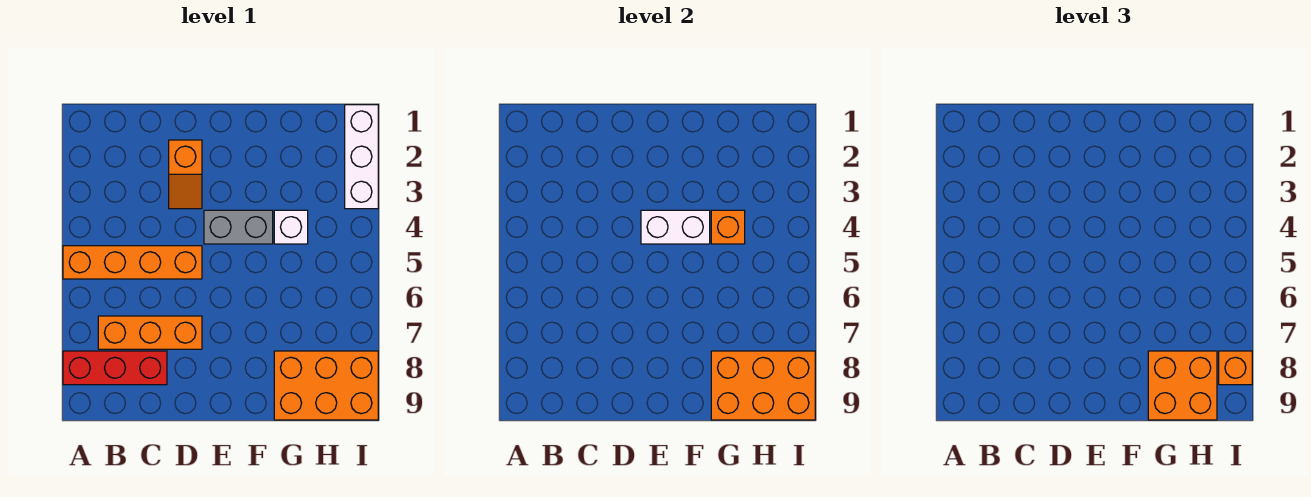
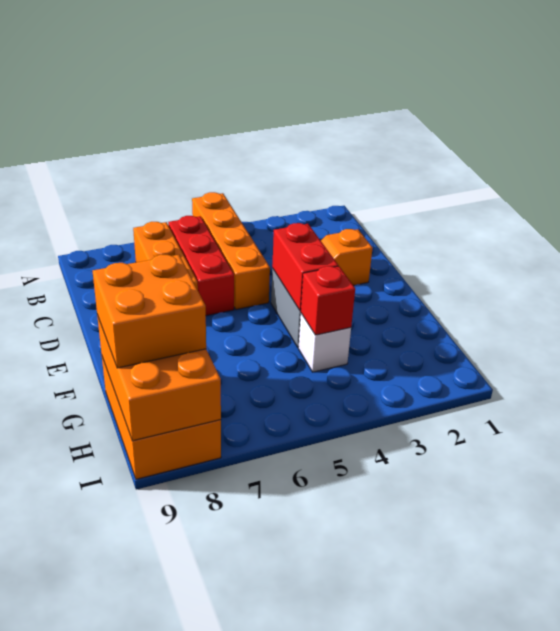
red 1x3 brick [63,351,167,385] -> red 1x3 brick moved to [168,216,234,316]
white 1x2 brick [641,210,710,244] -> red 1x2 brick [272,223,338,311]
orange 1x1 brick [711,210,745,244] -> red 1x1 brick [301,266,355,335]
white 1x3 brick [345,105,378,209] -> none
orange 1x1 brick [1219,351,1252,385] -> none

